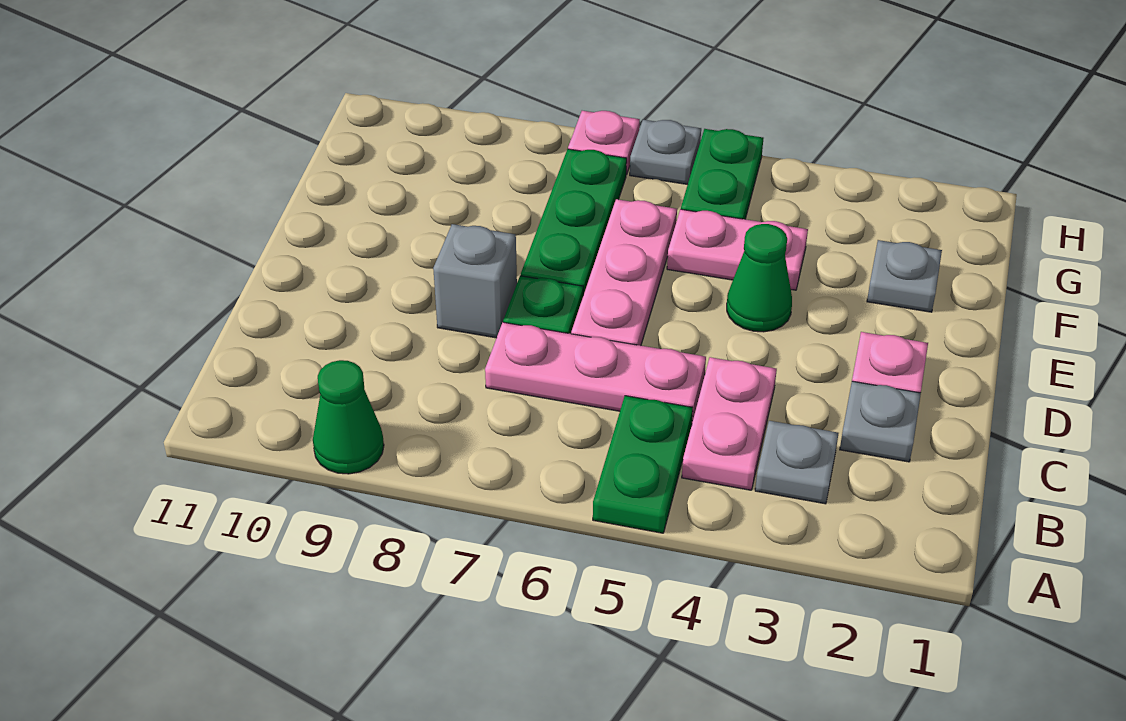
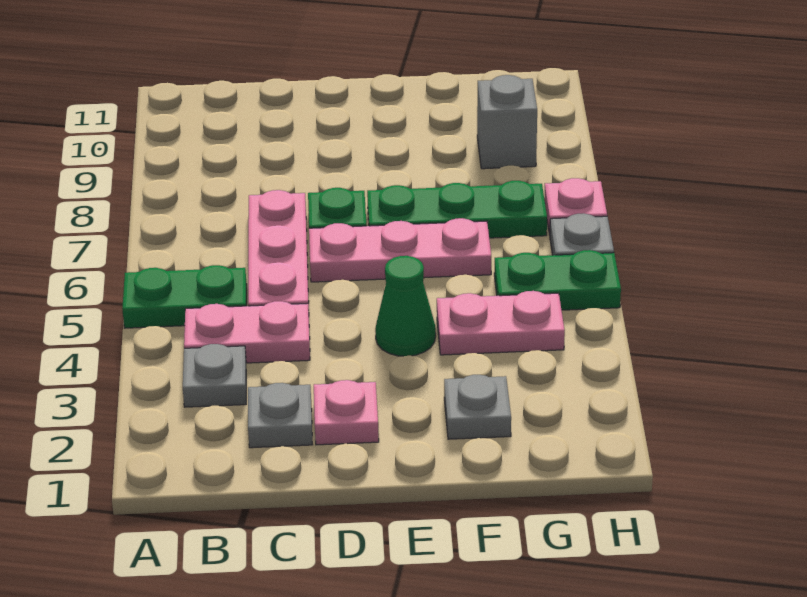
green 1x1 cone [313,360,384,474] -> none
grey 1x1 brick [433,224,517,338] -> grey 1x1 brick moved to [477,75,537,169]
pink 1x2 plate [667,209,808,290] -> pink 1x2 plate turned to [437,291,565,355]

